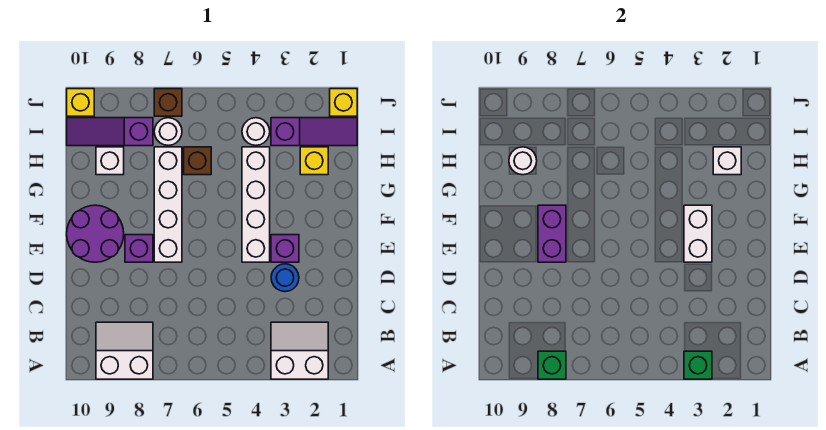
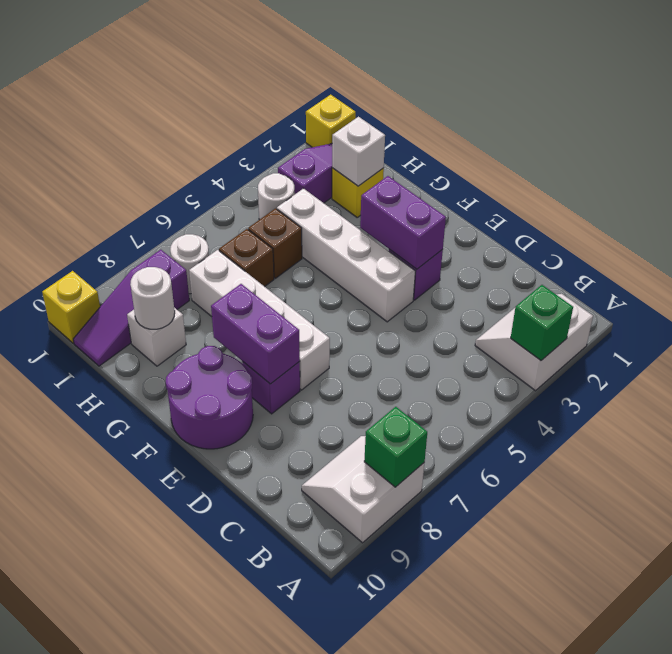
blue 1x1 round brick [271,264,299,292] -> none
white 1x2 brick [684,205,712,262] -> purple 1x2 brick [360,176,446,269]
brown 1x1 brick [154,89,182,116] -> brown 1x1 brick moved to [248,209,302,278]

